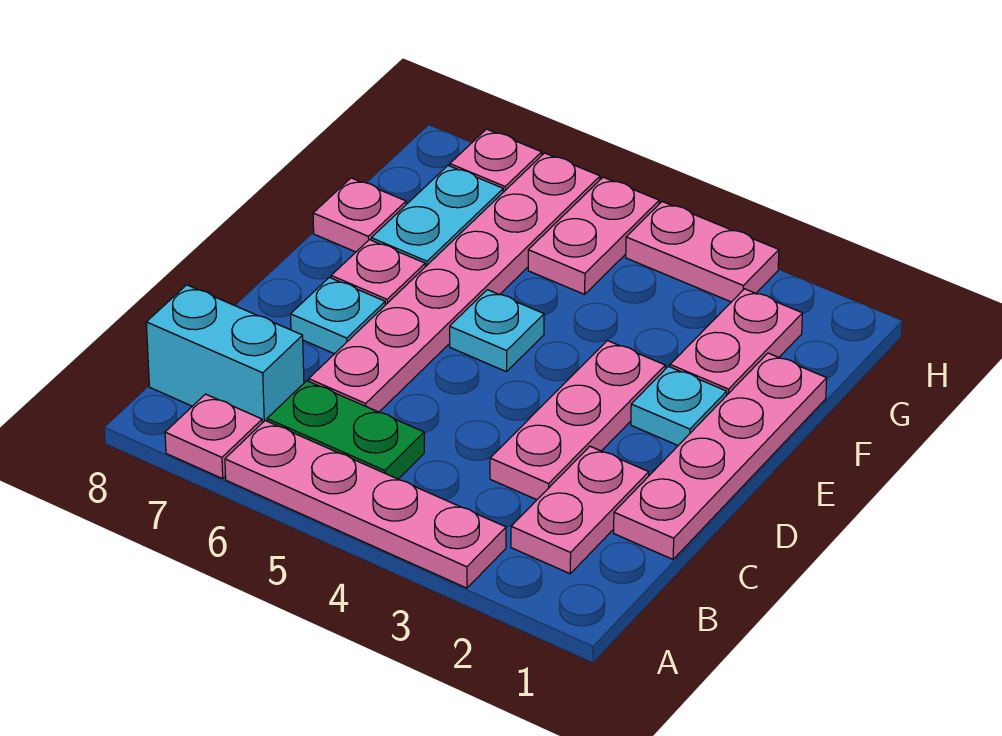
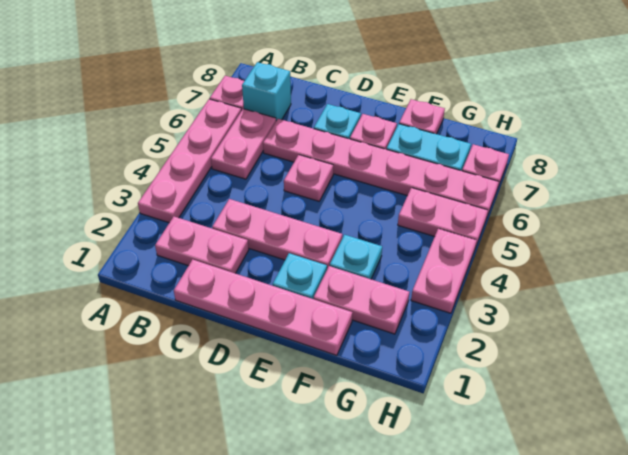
green 1x2 plate [267,381,424,479] -> pink 1x2 plate [211,109,276,179]
cyan 1x2 brick [146,285,304,423] -> cyan 1x1 brick [242,62,291,121]
none -> pink 1x1 plate [284,155,333,201]
cyan 1x1 plate [450,290,544,372] -> cyan 1x1 plate moved to [330,235,382,279]

